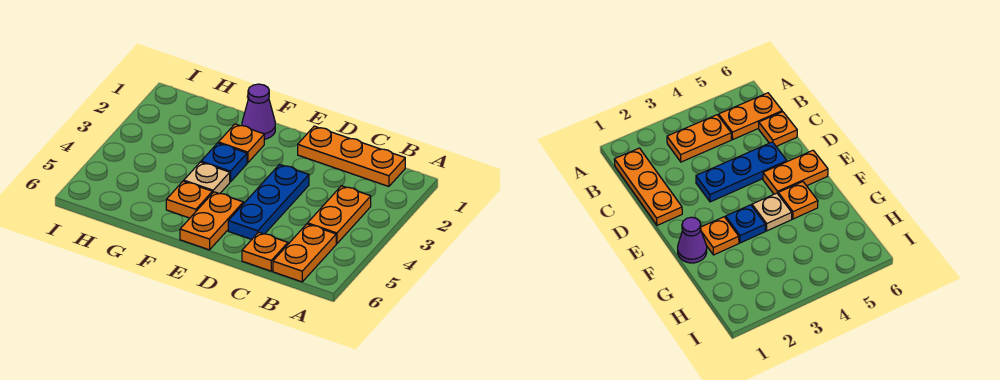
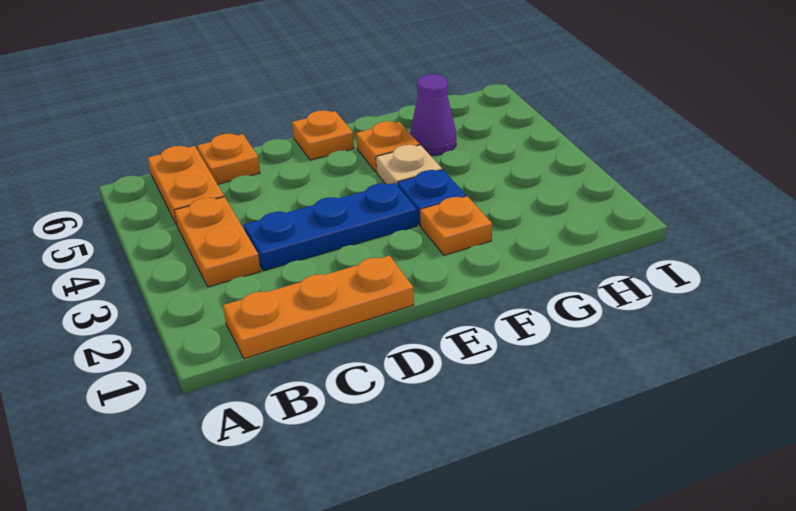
blue 1x3 plate [228,164,309,239] -> blue 1x3 plate turned to [244,183,417,271]
orange 1x2 plate [180,192,243,250] -> orange 1x1 plate [292,110,354,160]
purple 1x1 cone [242,84,275,139] -> purple 1x1 cone moved to [410,74,456,155]

